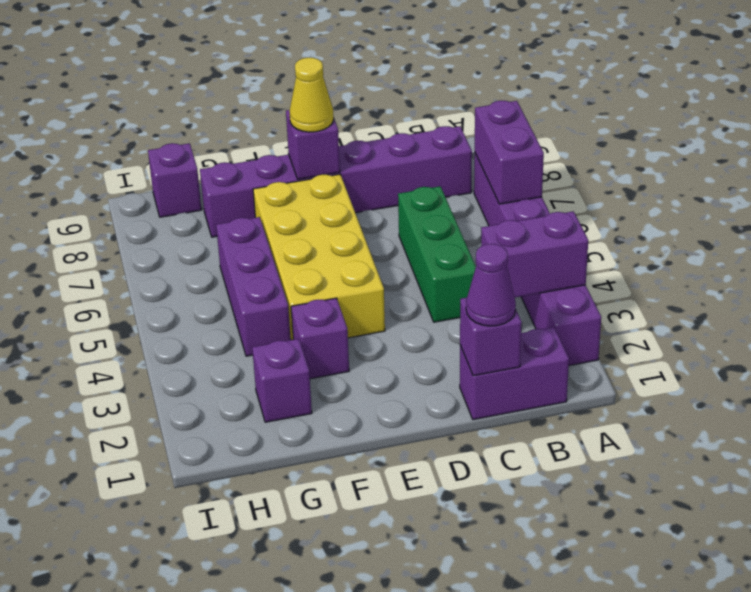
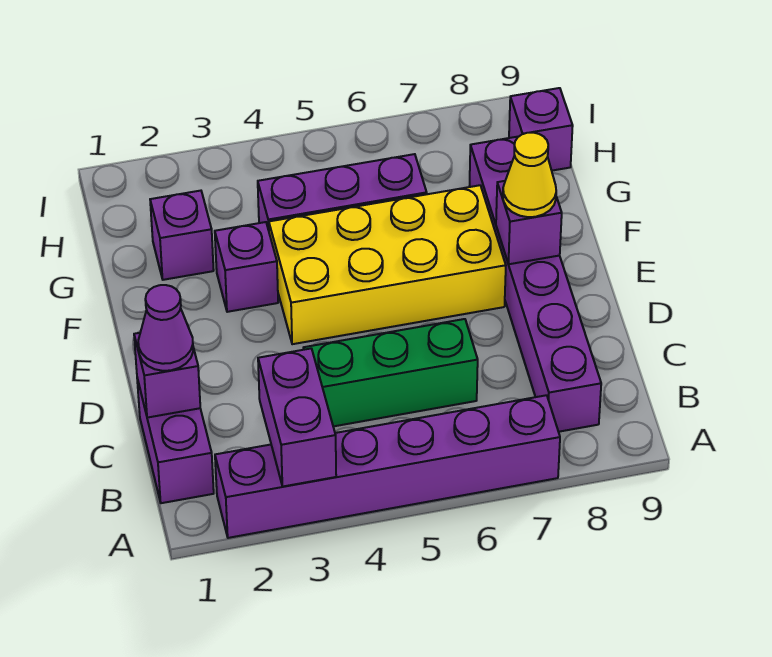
purple 1x2 brick [475,101,544,204] -> none

